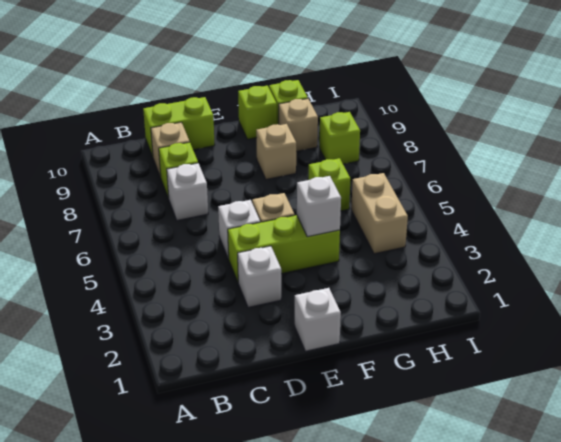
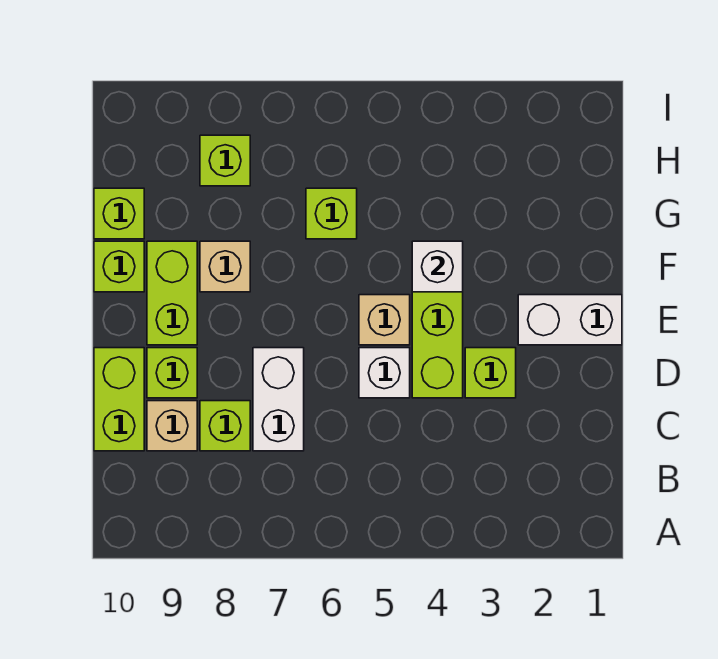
white 1x1 brick [167,163,208,220] -> white 1x2 brick [253,348,304,451]
white 1x1 brick [238,246,281,307] -> lime 1x1 brick [465,348,516,398]
none -> lime 1x1 brick [147,348,197,398]
white 1x1 brick [295,288,341,351] -> white 1x2 brick [518,295,622,345]
none -> lime 1x2 brick [147,241,197,345]
tan 1x1 brick [279,99,318,151] -> none
tan 1x2 brick [351,173,408,254] -> none

